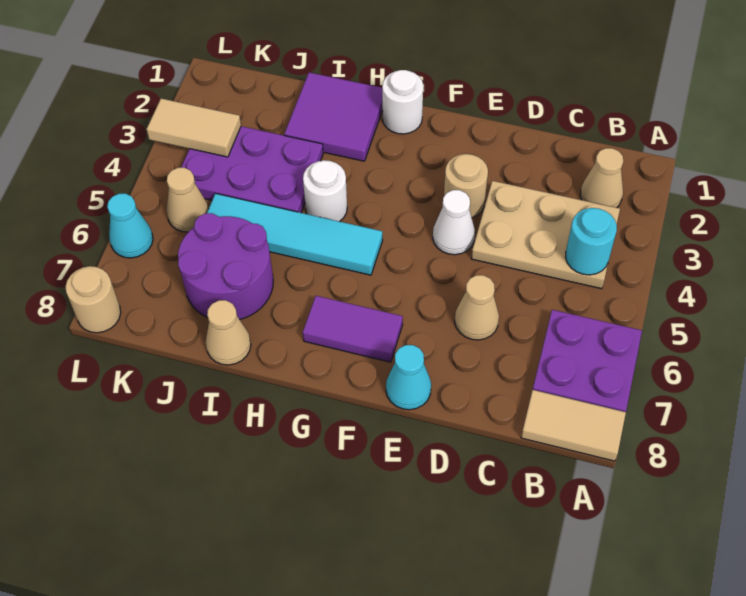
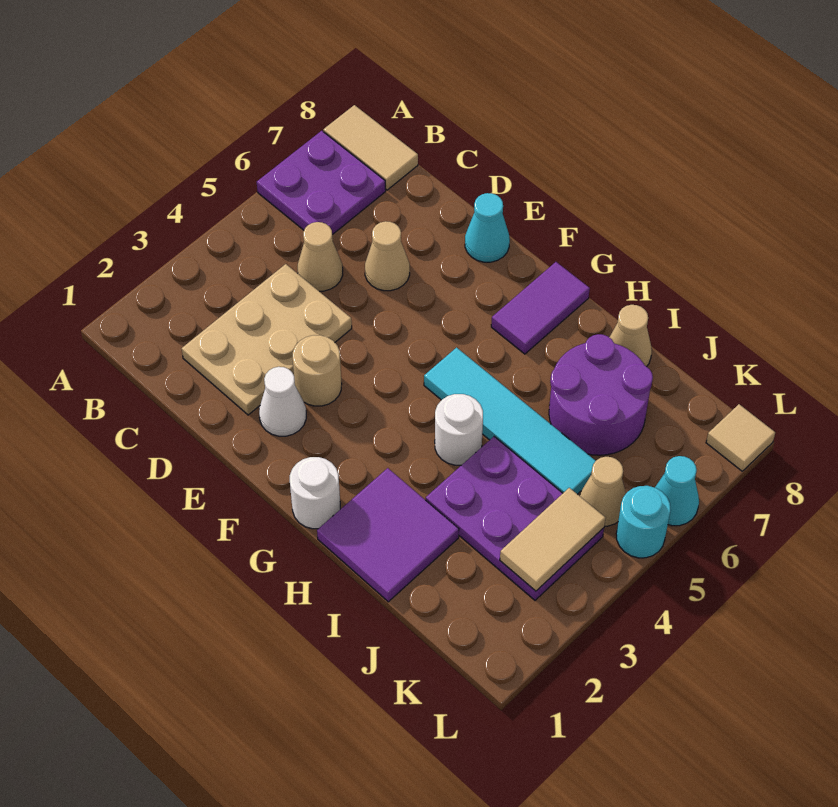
tan 1x1 cone [580,148,623,208] -> tan 1x1 cone moved to [297,222,343,291]
tan 2x3 plate [471,181,620,289] -> tan 2x3 plate turned to [182,264,352,415]
cyan 1x1 round brick [566,208,617,275] -> cyan 1x1 round brick moved to [616,486,671,558]
white 1x1 cone [433,190,475,255] -> white 1x1 cone moved to [259,367,306,436]
purple 1x2 tile [303,296,403,362] -> purple 1x2 tile turned to [491,262,590,354]
tan 1x2 tile [147,99,241,157] -> tan 1x2 tile turned to [500,488,606,591]
tan 1x1 round brick [66,266,121,333] -> tan 1x1 tile [706,404,775,471]

